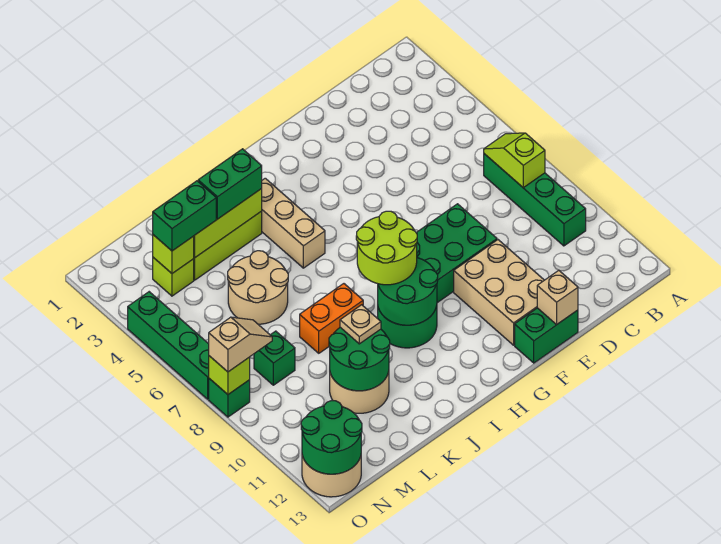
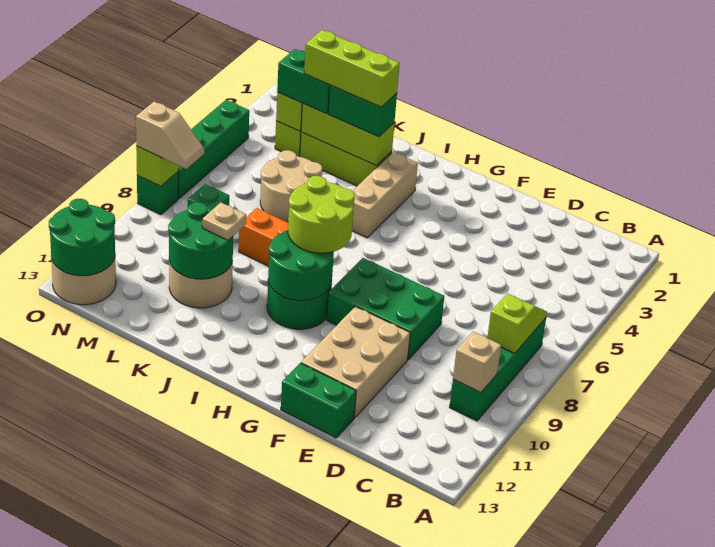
tan 1x1 brick [537,270,578,325] -> tan 1x1 brick moved to [453,332,501,392]
none -> lime 1x3 brick [304,30,400,107]

